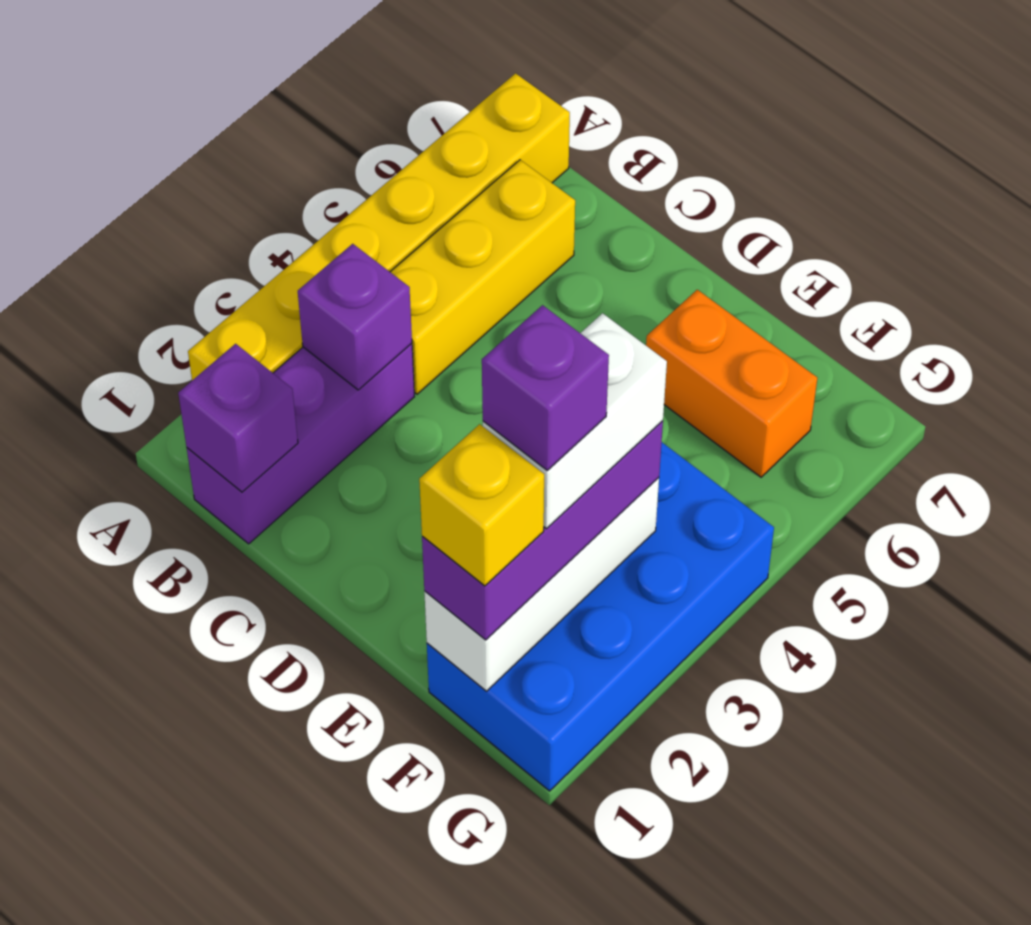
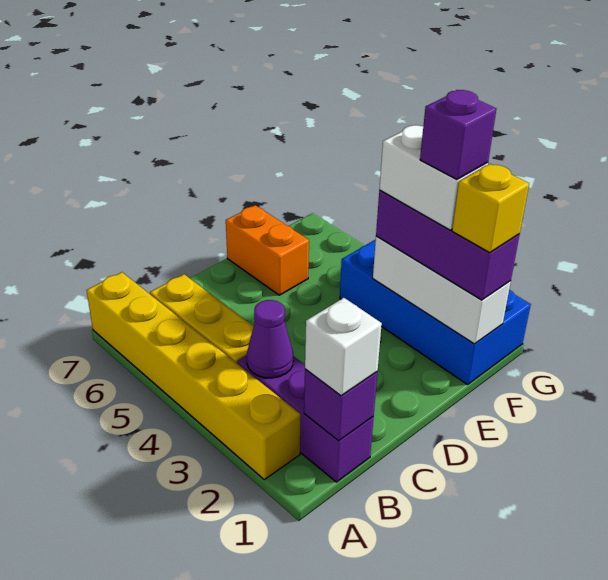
none -> white 1x1 brick [305,298,382,396]
purple 1x1 brick [298,244,412,390] -> purple 1x1 cone [247,300,293,378]
orange 1x2 brick [646,290,817,477] -> orange 1x2 brick turned to [226,205,309,295]

